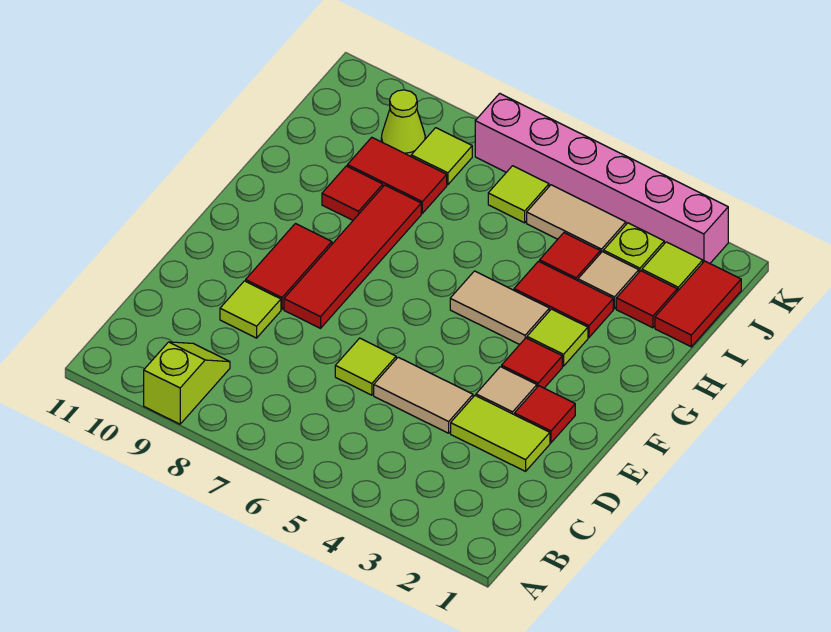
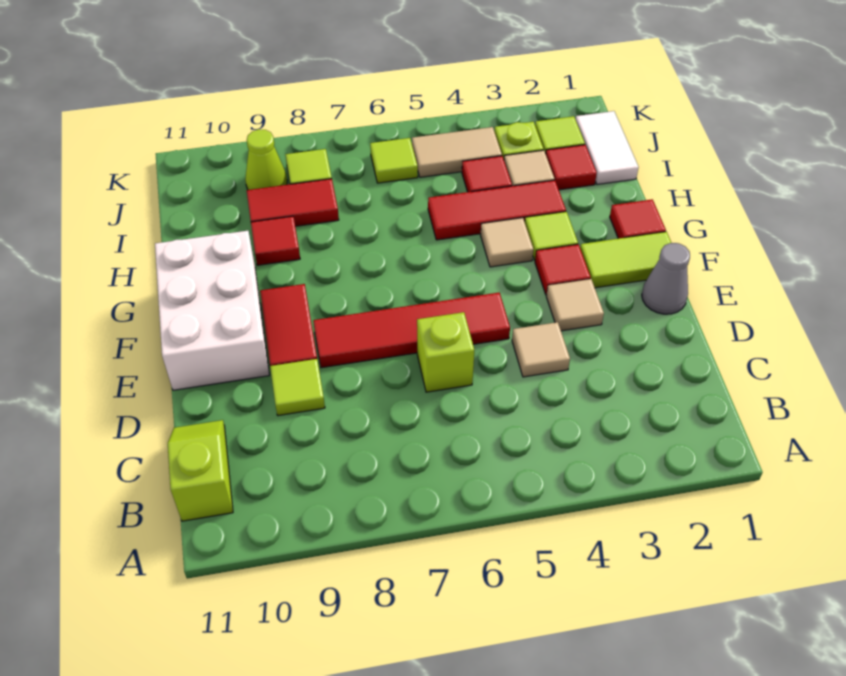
lime 1x2 slope [144,342,230,424] -> lime 1x2 slope moved to [168,420,233,521]
lime 1x2 tile [451,396,550,471] -> lime 1x2 tile moved to [580,232,671,288]
tan 1x2 tile [374,357,473,433] -> tan 1x1 tile [512,322,570,377]
lime 1x1 tile [335,338,396,395] -> lime 1x1 brick [417,312,474,392]
none -> grey 1x1 cone [642,243,690,314]
red 1x1 tile [515,386,575,443] -> red 1x1 tile moved to [610,199,666,239]
red 1x4 tile [284,185,421,328] -> red 1x4 tile turned to [313,293,510,368]
none -> white 2x3 brick [155,231,269,390]
tan 1x2 tile [450,271,549,344] -> tan 1x1 tile [481,218,534,267]
red 1x2 tile [514,261,613,337] -> red 1x3 tile [428,180,566,240]
red 1x2 tile [655,261,741,347] -> white 1x2 tile [576,111,639,185]
pink 1x6 brick [475,93,728,263] -> none

